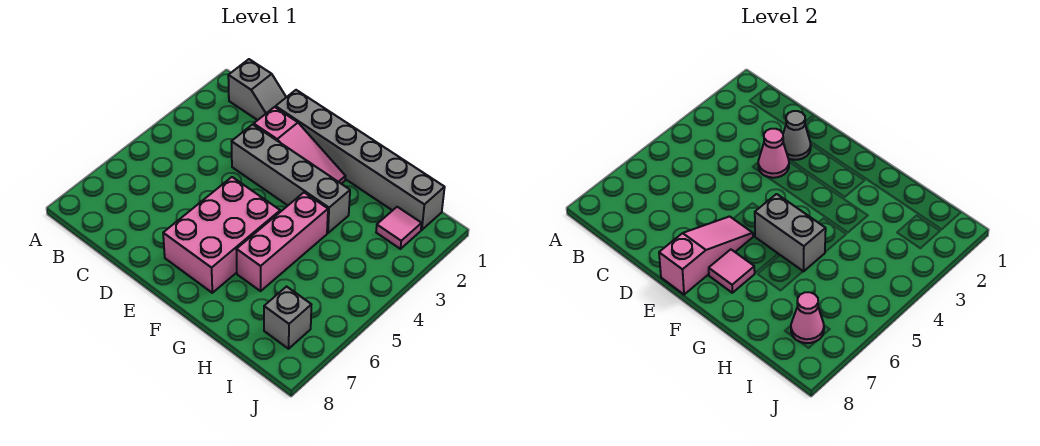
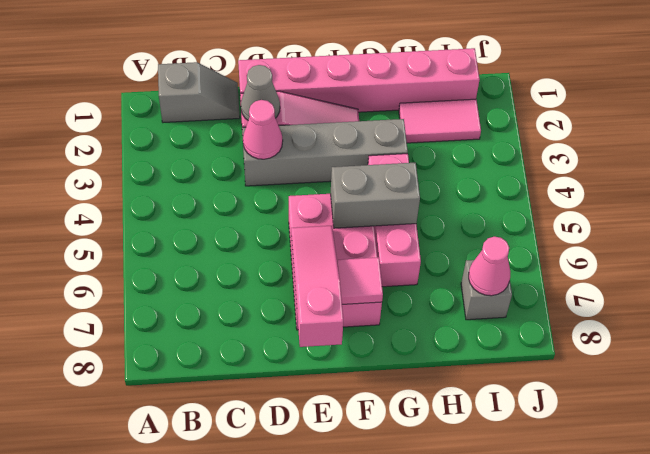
grey 1x6 brick [276,90,445,230] -> pink 1x6 brick [238,48,480,112]
pink 1x1 tile [376,207,422,249] -> pink 1x2 tile [399,99,481,143]

